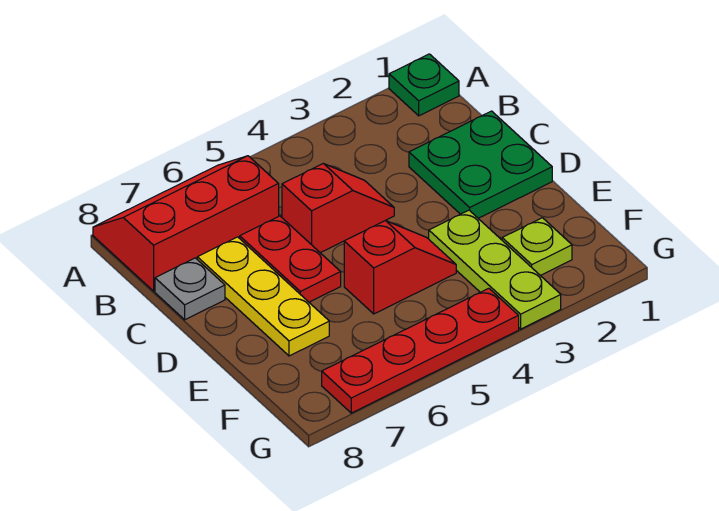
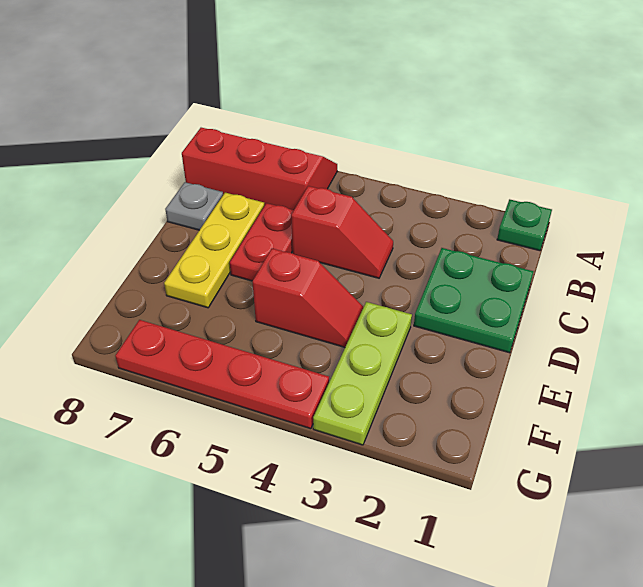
lime 1x1 plate [502,218,572,276] -> none

